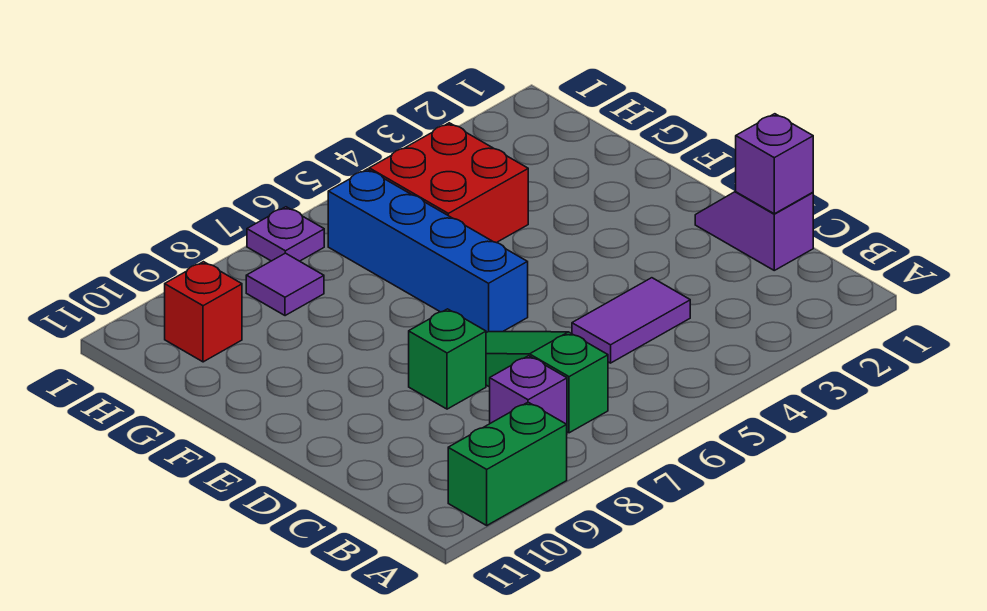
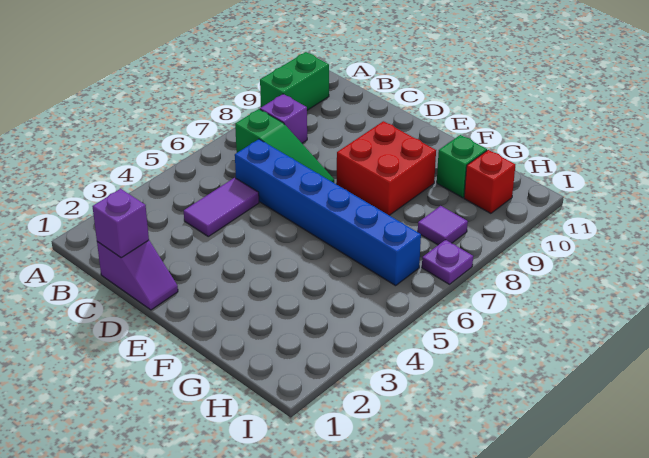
green 1x1 brick [409,309,486,409] -> green 1x1 brick moved to [437,135,487,198]
blue 1x4 brick [328,169,528,333] -> blue 1x6 brick [235,139,421,286]
red 2x2 brick [369,123,528,243] -> red 2x2 brick moved to [337,121,436,215]

